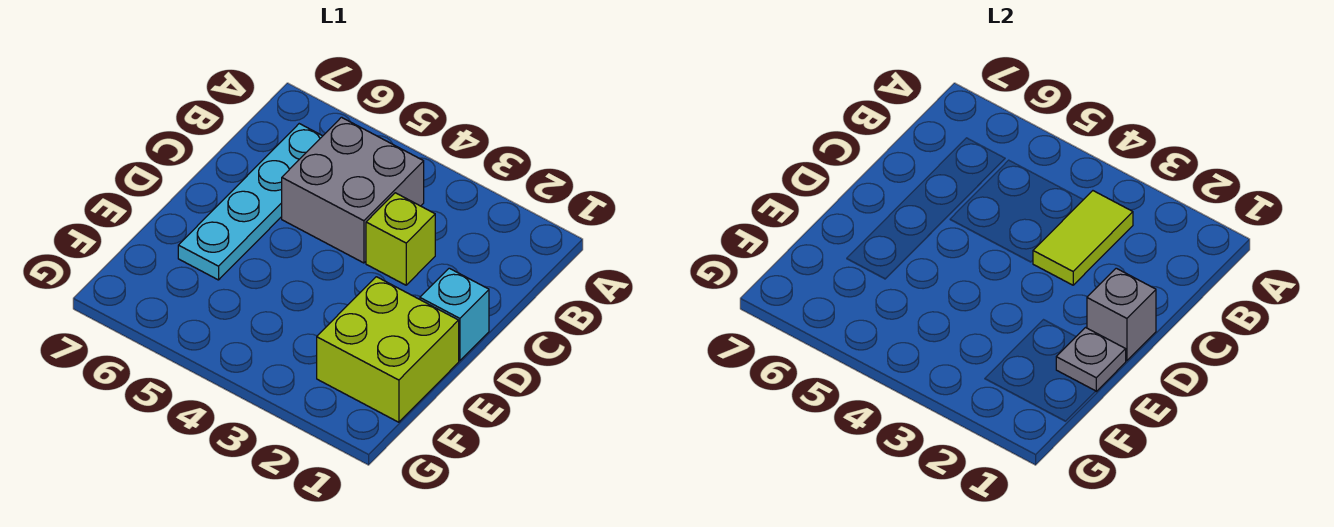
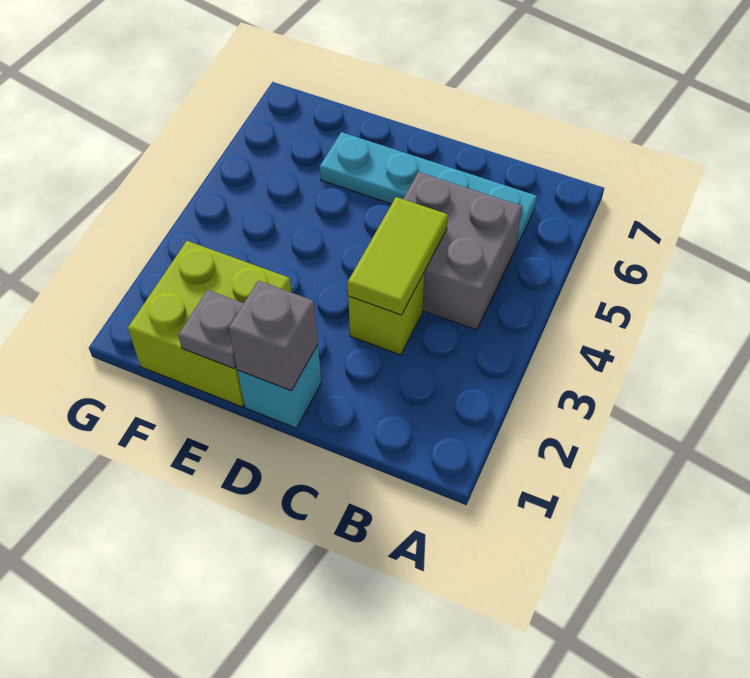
lime 1x2 tile [1033,191,1133,285] -> lime 1x2 tile turned to [348,197,448,315]

